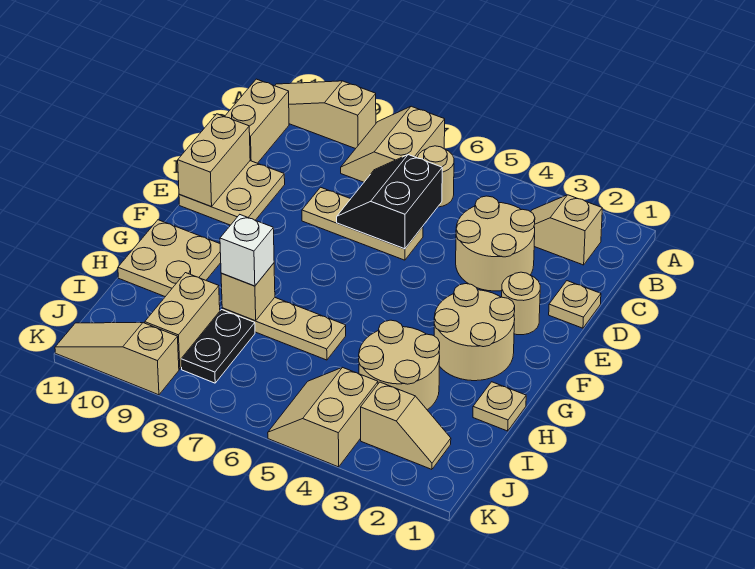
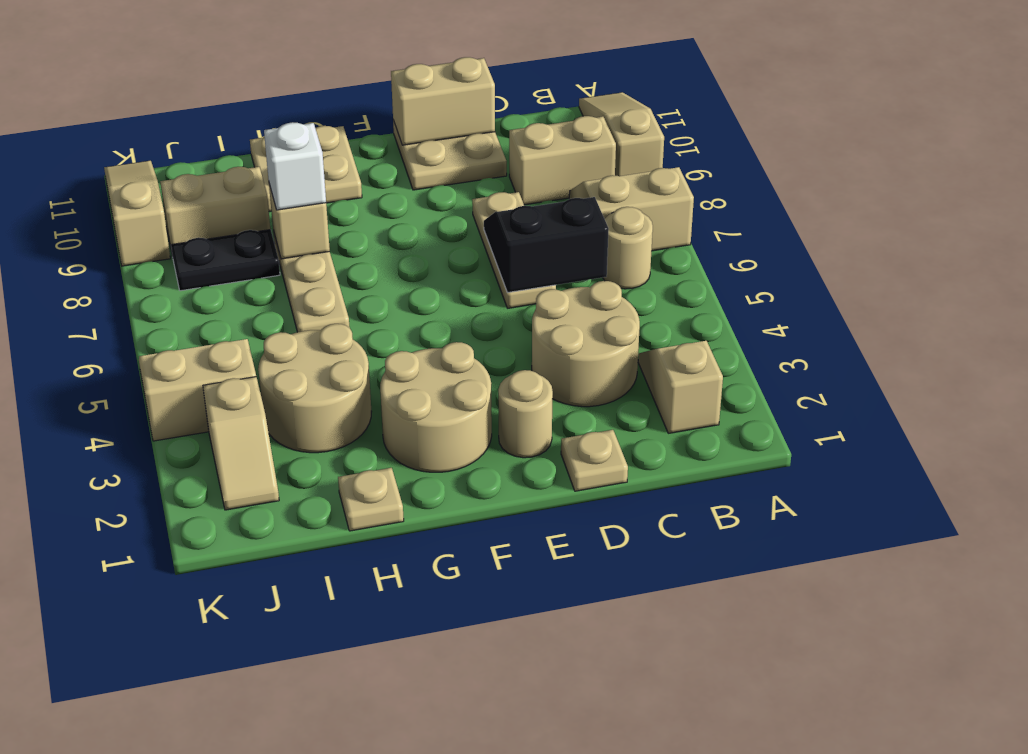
tan 1x2 brick [225,79,289,163] -> tan 1x2 brick moved to [509,116,616,205]

